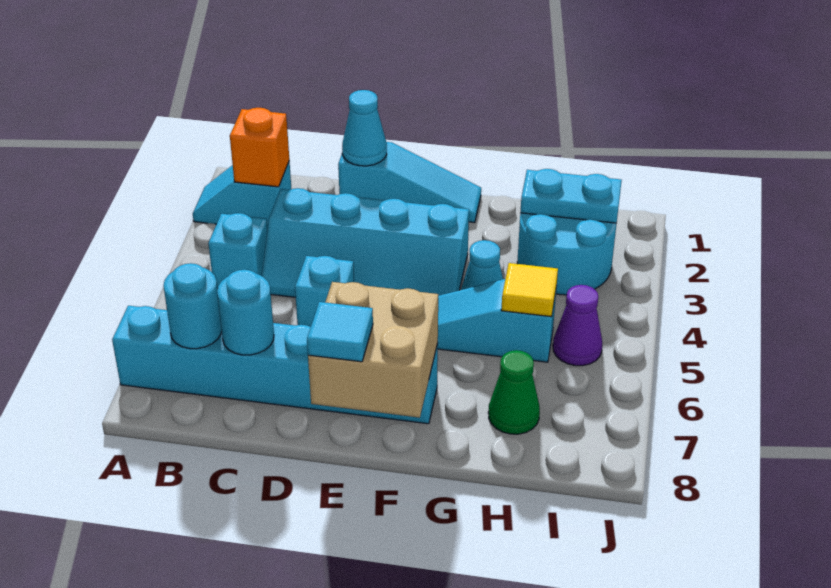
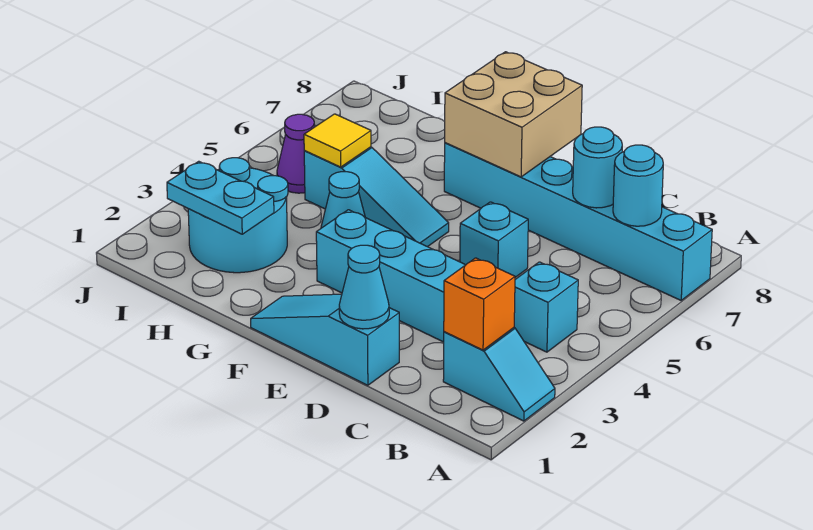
cyan 1x1 tile [307,302,373,362] -> none
green 1x1 cone [488,350,540,434] -> none

